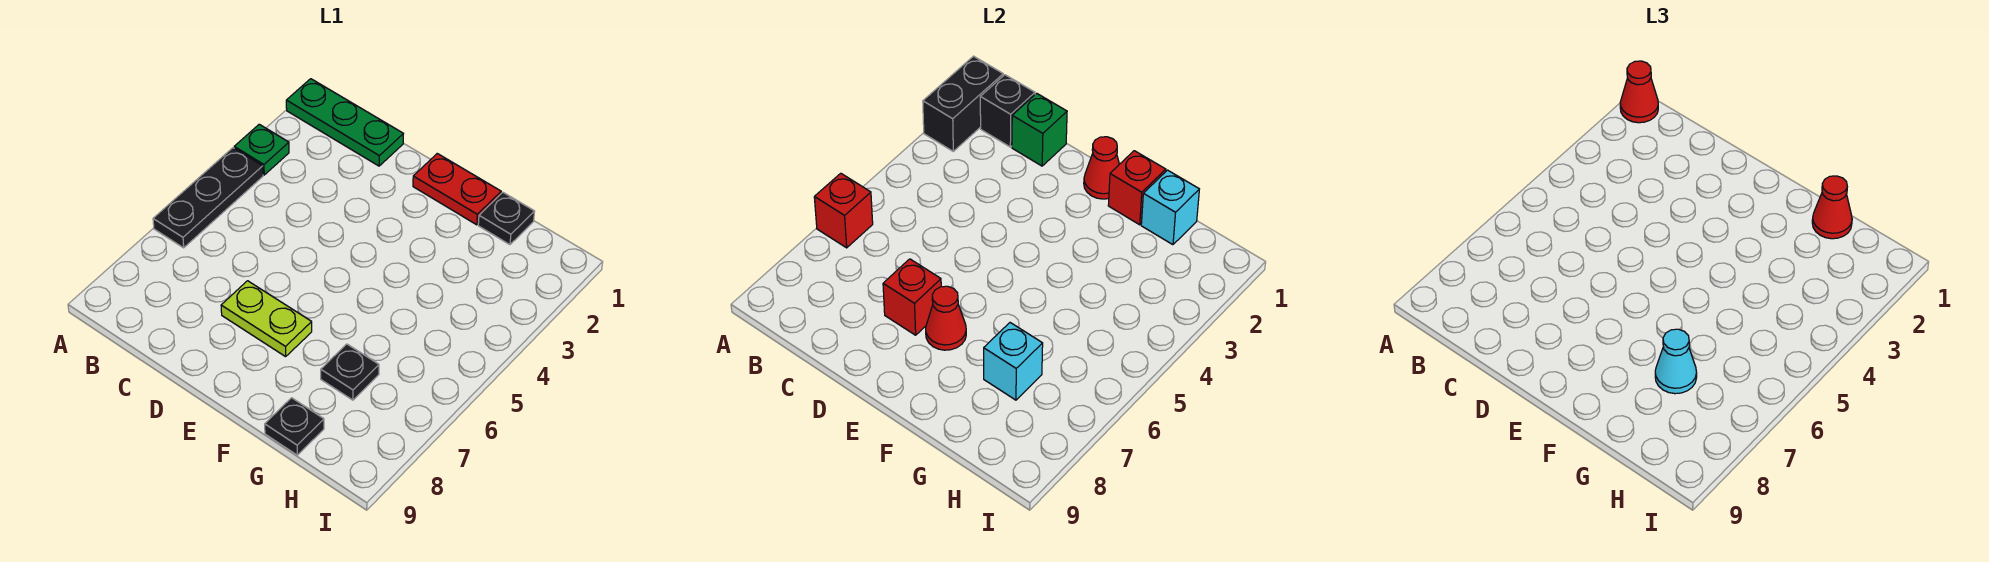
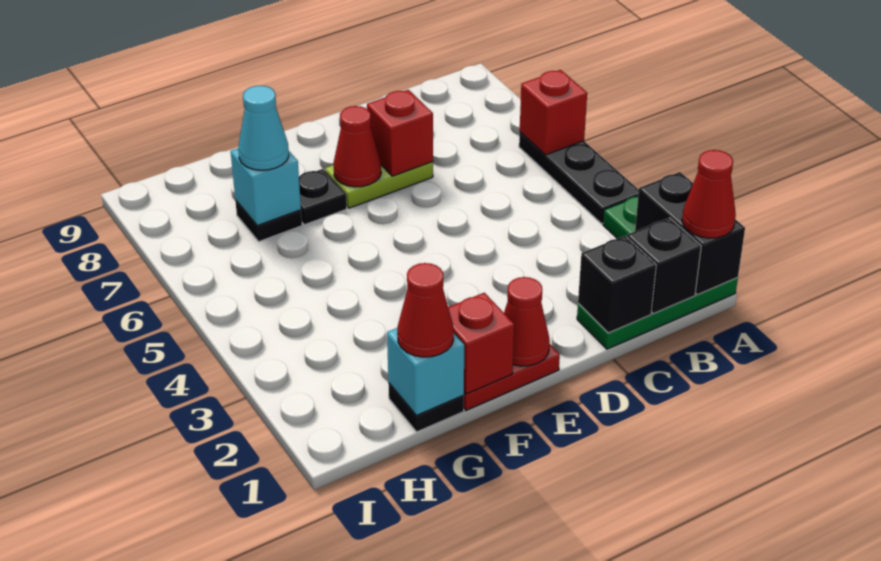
green 1x1 brick [1012,93,1067,166] -> black 1x1 brick [578,236,656,333]
black 1x1 plate [265,398,324,455] -> black 1x1 plate moved to [299,169,347,225]

